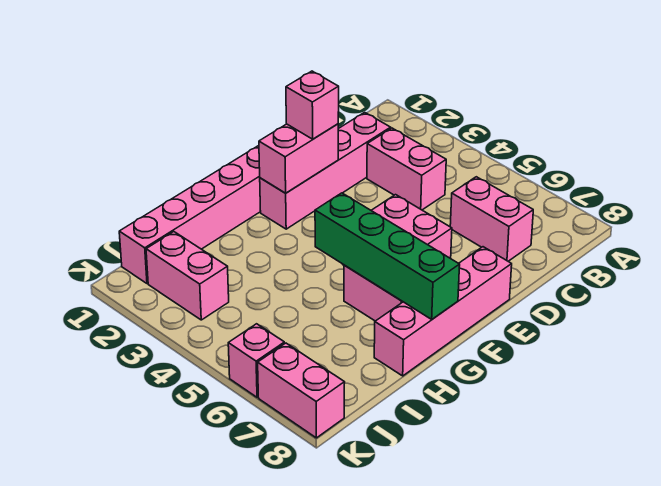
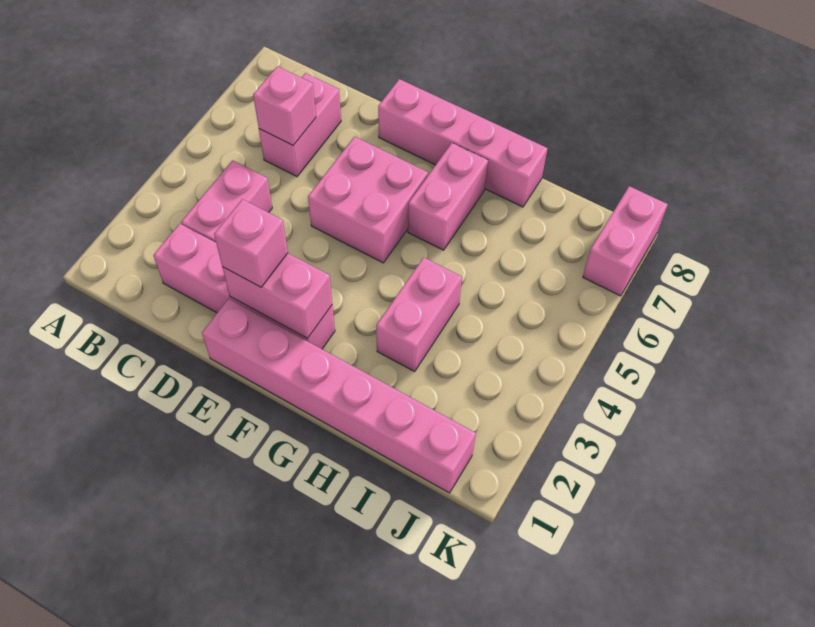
green 1x4 brick [315,193,460,319] -> none
pink 1x2 brick [146,232,229,320] -> pink 1x2 brick moved to [376,257,462,372]
pink 1x1 brick [228,324,284,397] -> pink 1x1 brick moved to [253,66,316,145]

